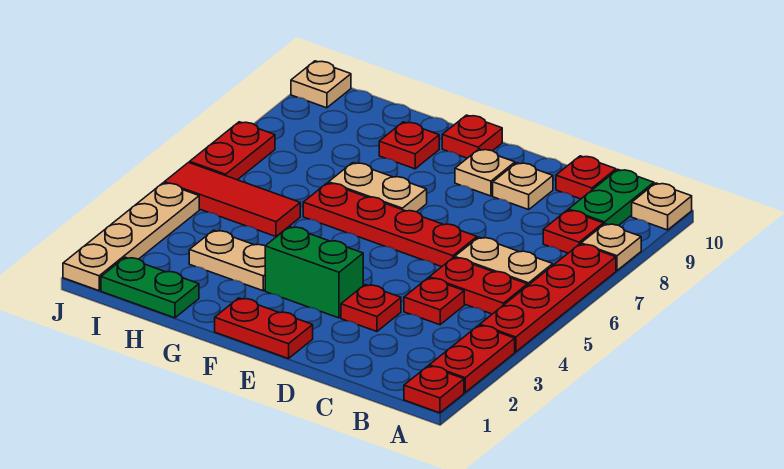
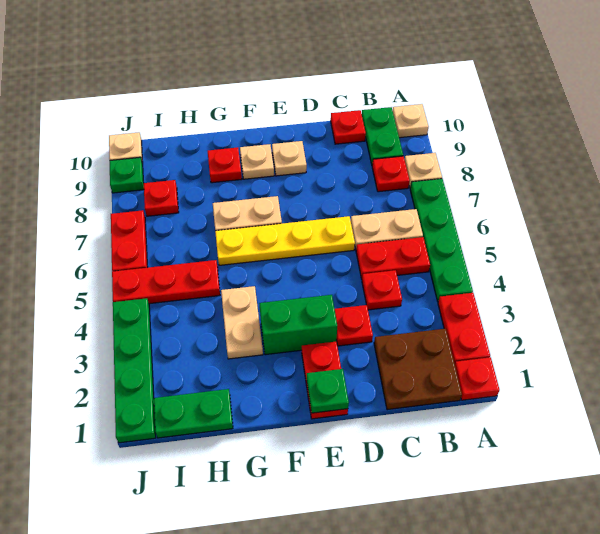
red 1x4 plate [480,244,616,352] -> green 1x4 plate [410,179,473,301]
none -> brown 2x2 plate [374,329,462,410]
red 1x4 plate [303,183,477,267] -> yellow 1x4 plate [215,216,355,265]
tan 1x1 plate [493,163,553,210] -> tan 1x1 plate moved to [240,144,274,179]
red 1x2 plate [215,298,313,359] -> red 1x2 plate turned to [302,341,348,419]
none -> green 1x1 plate [307,369,349,413]
red 1x1 plate [442,115,502,158] -> red 1x1 plate moved to [144,180,179,216]
tan 1x2 plate [189,230,265,291] -> tan 1x2 plate turned to [221,286,263,359]
red 1x3 tile [164,163,300,236] -> red 1x3 plate [112,260,220,304]
tan 1x4 plate [63,183,199,291] -> green 1x4 plate [113,298,156,443]
none -> green 1x1 plate [110,157,144,193]

